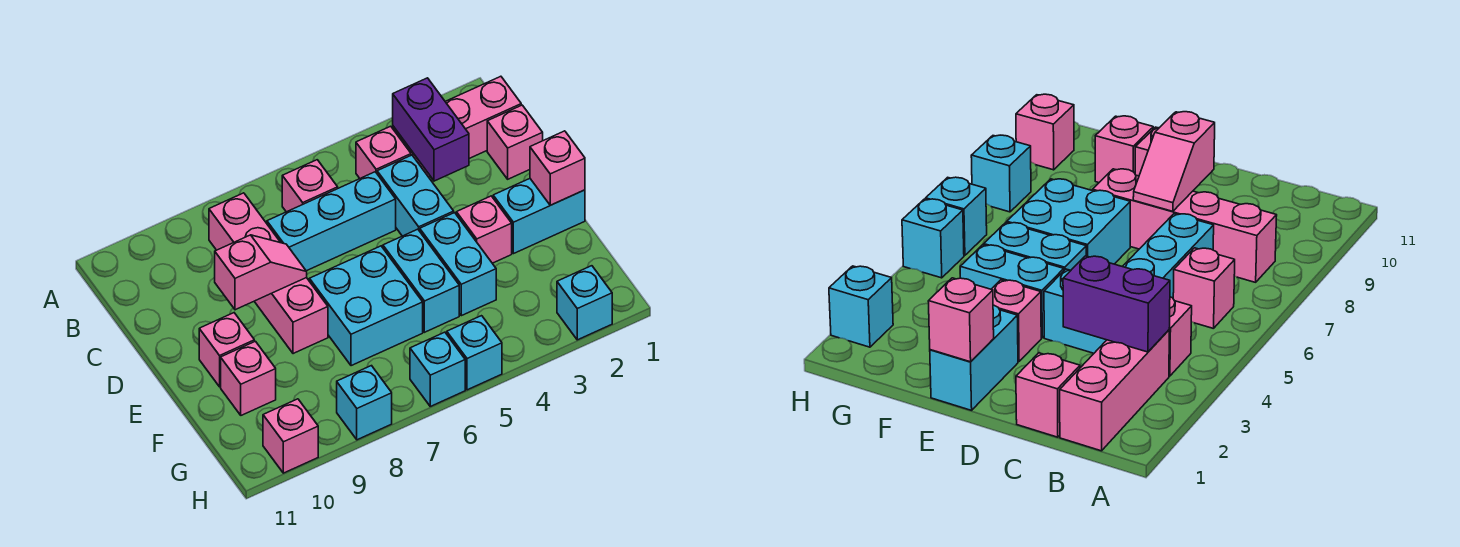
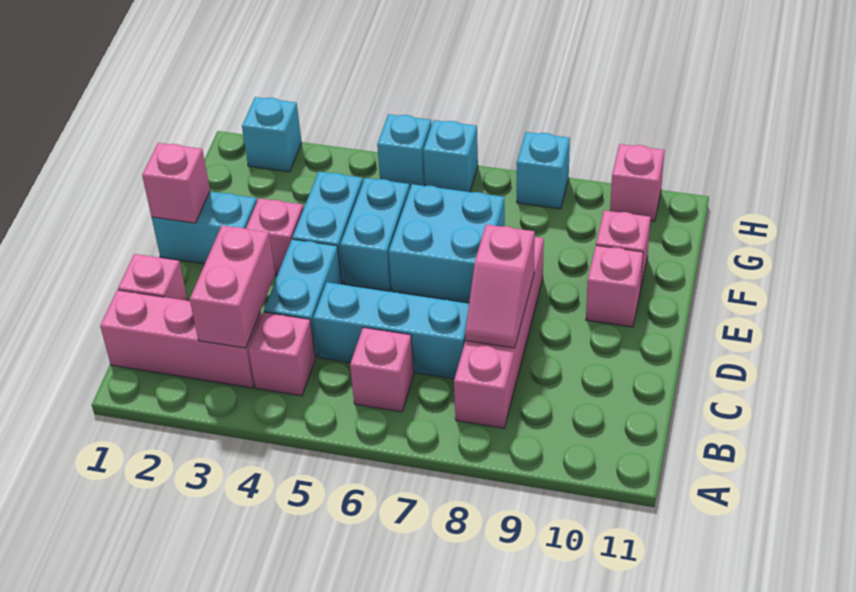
purple 1x2 brick [393,78,469,181] -> pink 1x2 brick [190,226,275,348]
pink 1x2 slope [215,235,307,310] -> pink 1x2 slope turned to [465,225,535,348]

